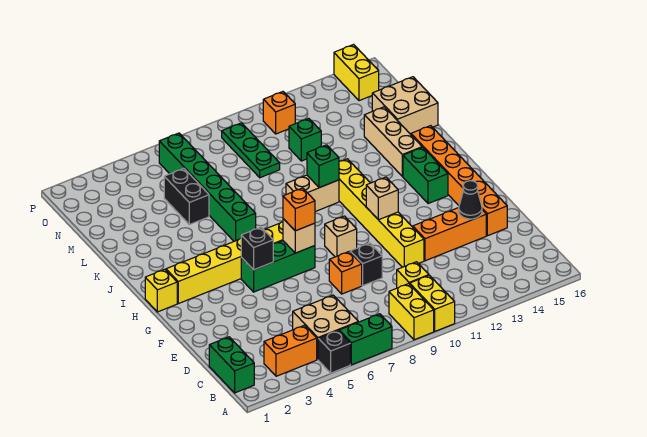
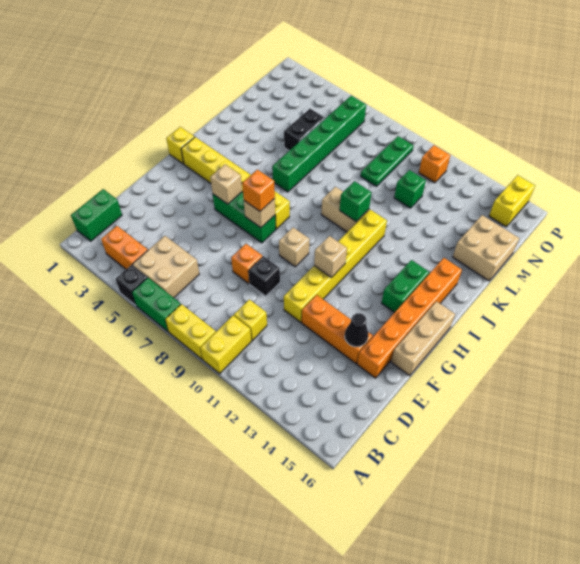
yellow 1x2 brick [389,284,434,340] -> yellow 1x2 brick turned to [165,304,216,359]
black 1x1 brick [241,227,273,270] -> tan 1x1 brick [210,165,242,204]
tan 1x3 brick [364,107,422,177] -> tan 1x3 brick moved to [391,301,455,376]

